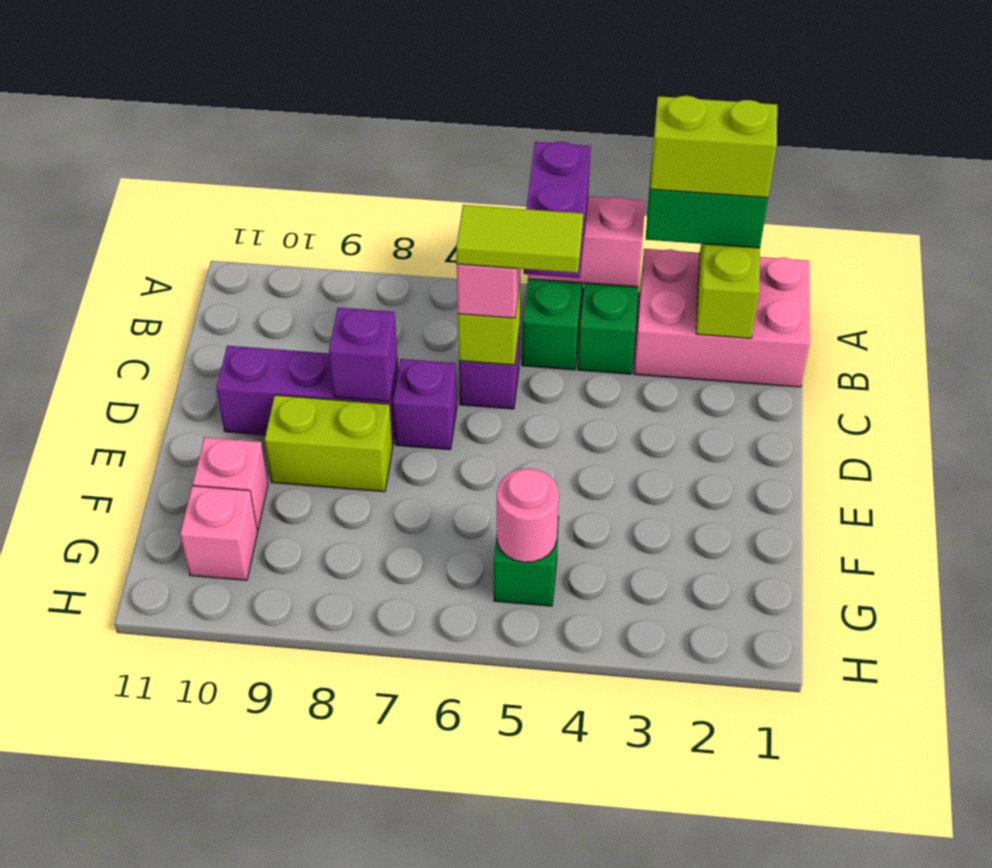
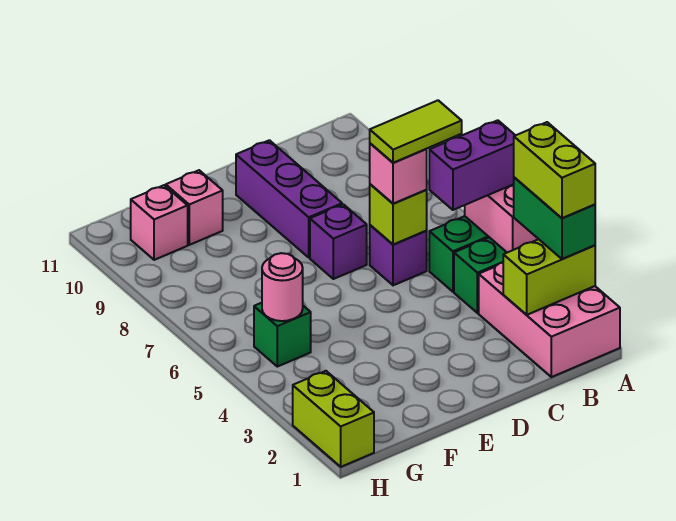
lime 1x2 tile [456,205,583,273] -> lime 1x2 tile turned to [370,100,462,163]
purple 1x1 brick [329,308,398,401] -> none
lime 1x2 brick [265,395,393,492] -> lime 1x2 brick moved to [293,371,374,467]

